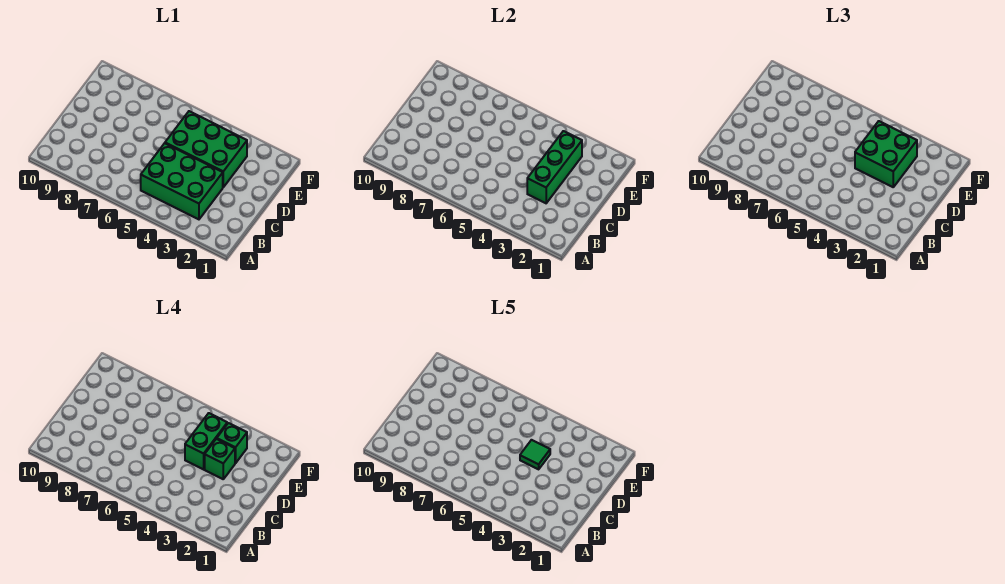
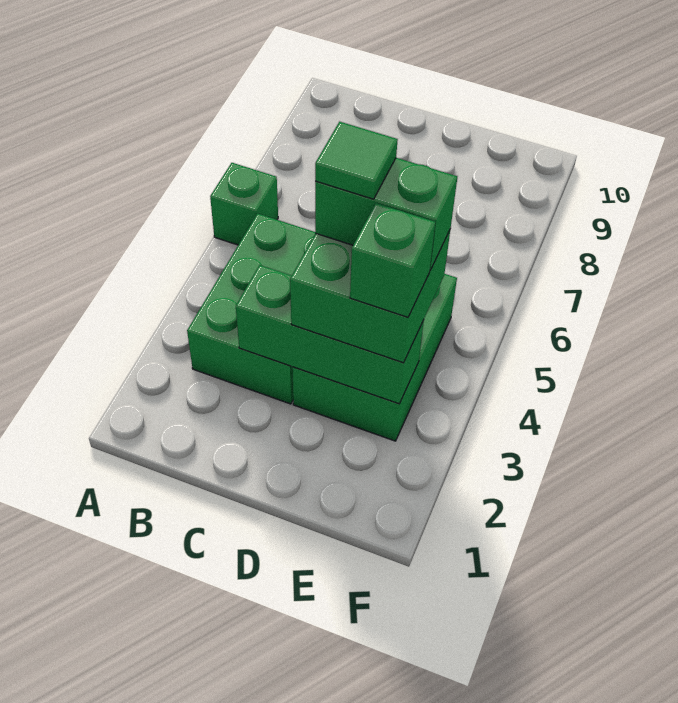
green 1x1 brick [205,439,235,479] -> green 1x1 brick moved to [210,163,278,245]

